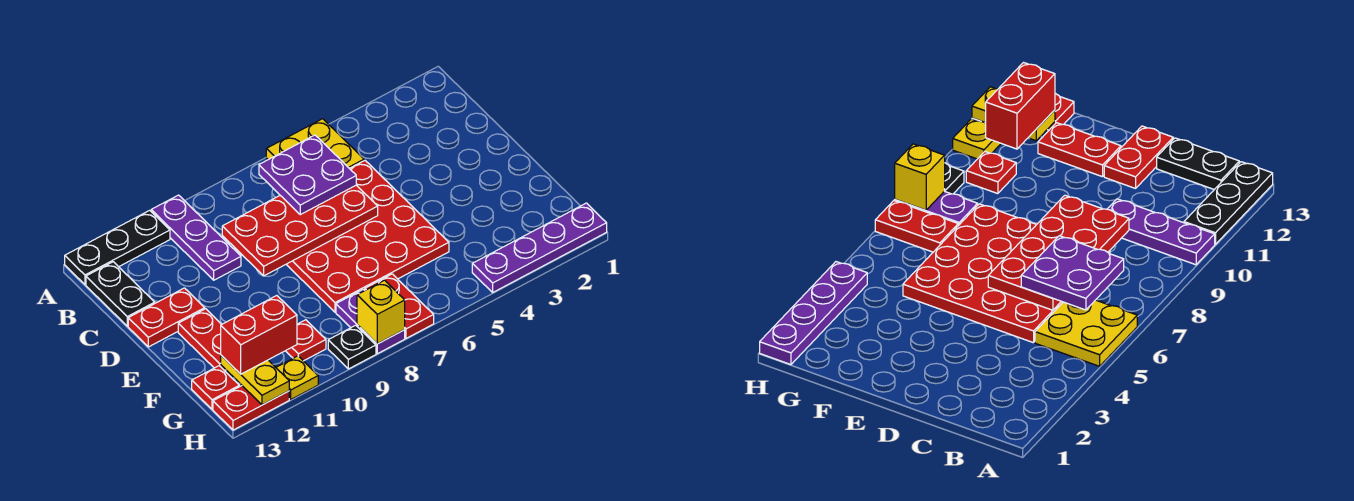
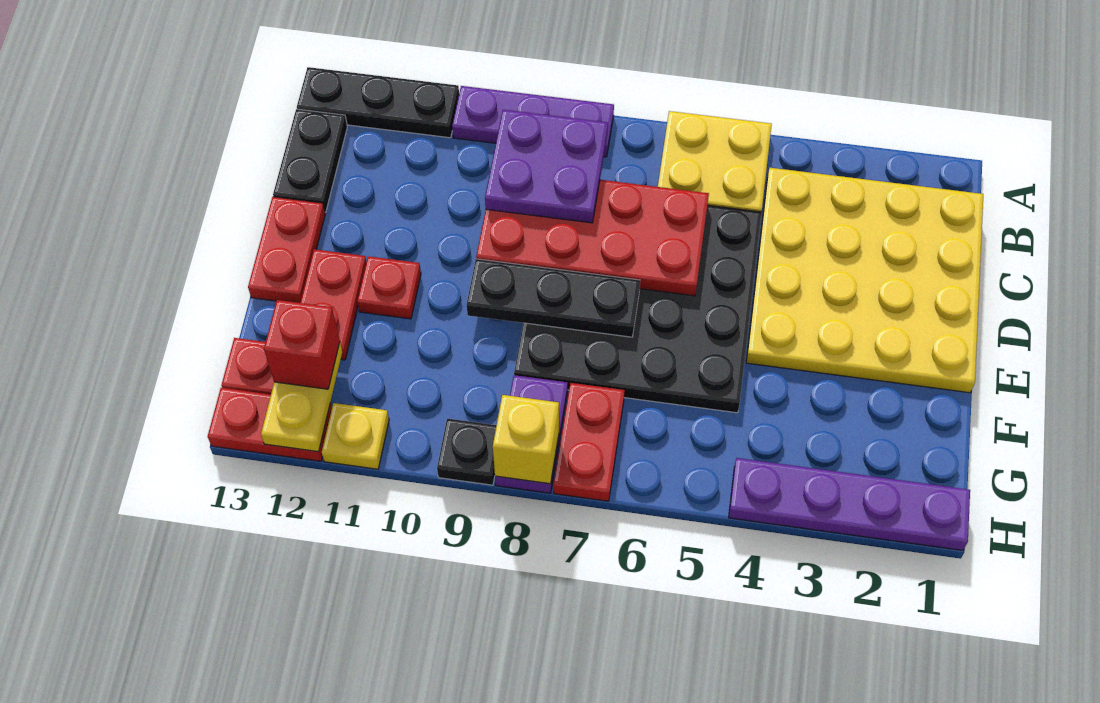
purple 1x3 plate [151,195,241,280] -> purple 1x3 plate turned to [452,86,614,157]
none -> yellow 4x4 plate [746,168,983,393]
purple 2x2 plate [259,135,356,215] -> purple 2x2 plate moved to [485,110,608,223]
red 4x4 plate [286,161,449,312] -> black 4x4 plate [514,205,762,413]
red 1x2 plate [128,288,205,347] -> red 1x2 plate turned to [248,197,325,303]
none -> black 1x3 plate [467,259,640,337]
red 1x1 plate [286,320,326,361] -> red 1x1 plate moved to [357,256,421,319]
red 1x2 brick [221,296,297,374] -> red 1x1 brick [264,300,340,389]

